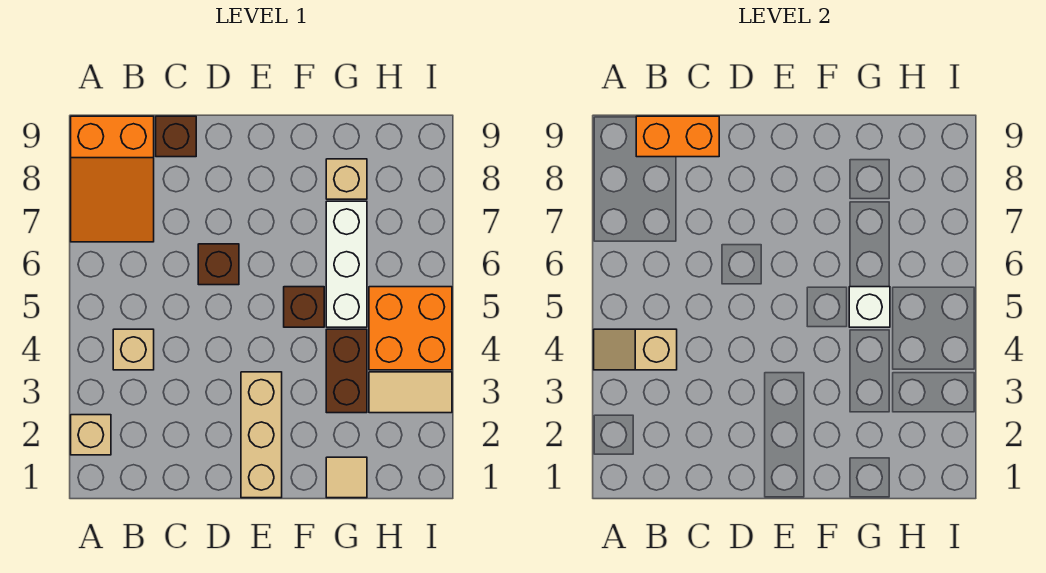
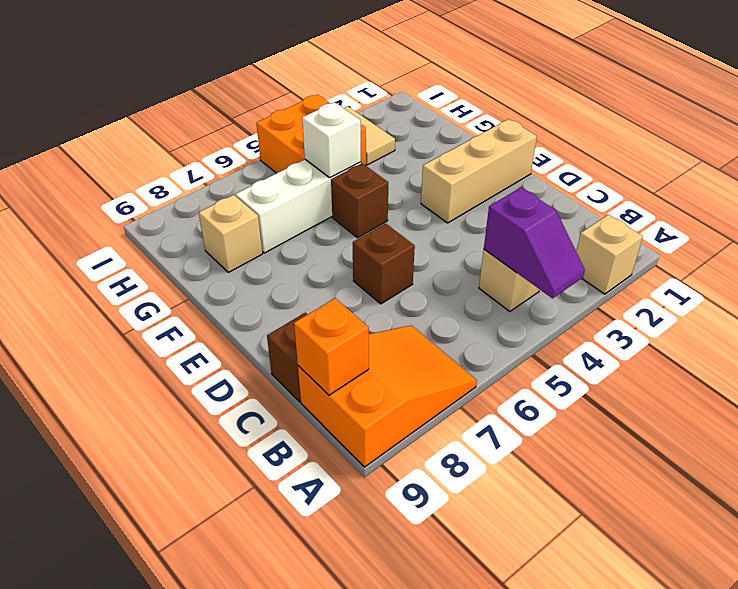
tan 1x2 slope [594,329,677,370] -> purple 1x2 slope [484,187,585,298]
orange 1x2 brick [636,116,719,157] -> orange 1x1 brick [294,298,369,395]
tan 1x1 tile [326,457,367,498] -> none
brown 1x2 brick [326,329,367,413] -> none

